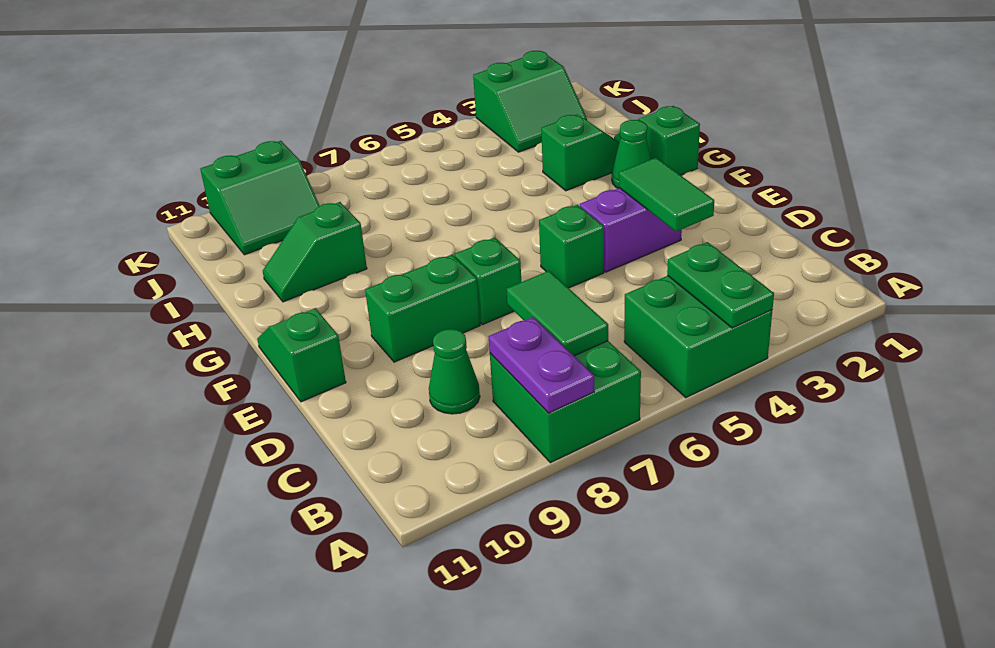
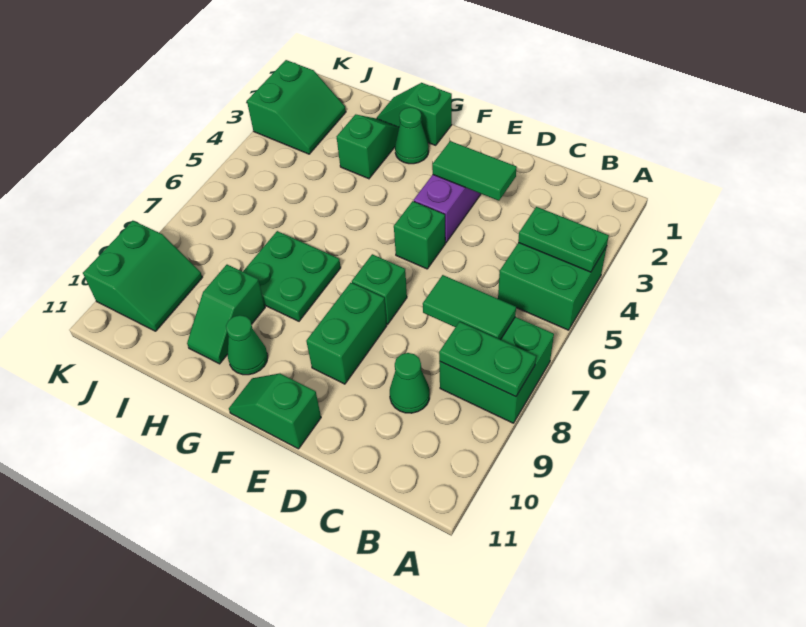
purple 1x2 plate [488,317,594,413] -> green 1x2 plate [439,322,536,397]
none -> green 2x2 plate [243,231,341,321]
none -> green 1x1 cone [226,315,268,375]

